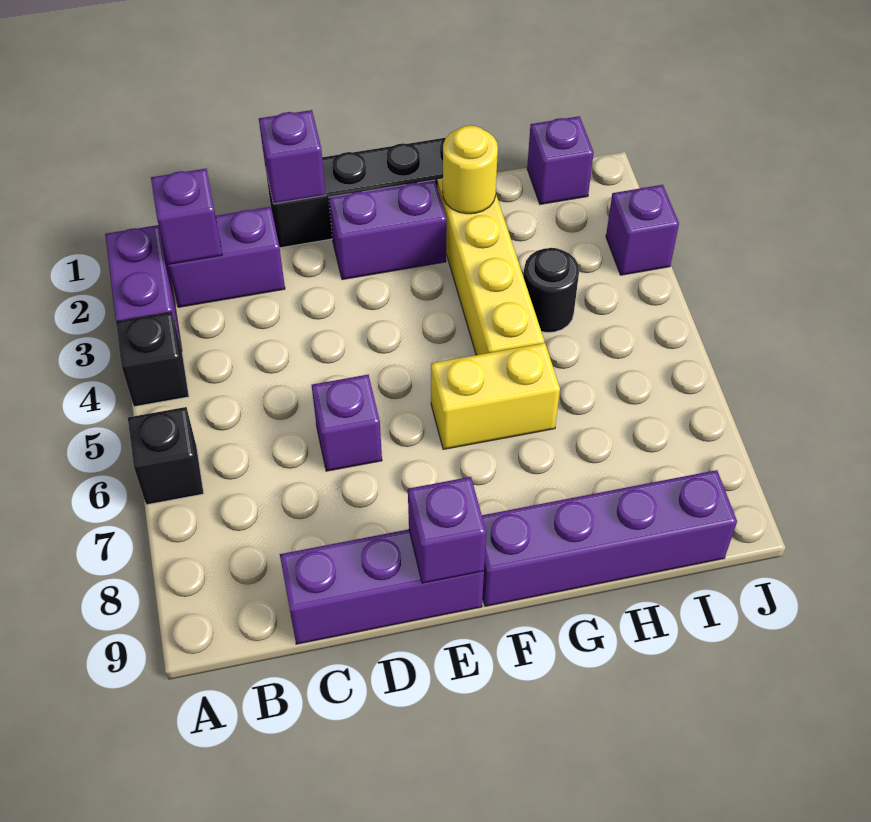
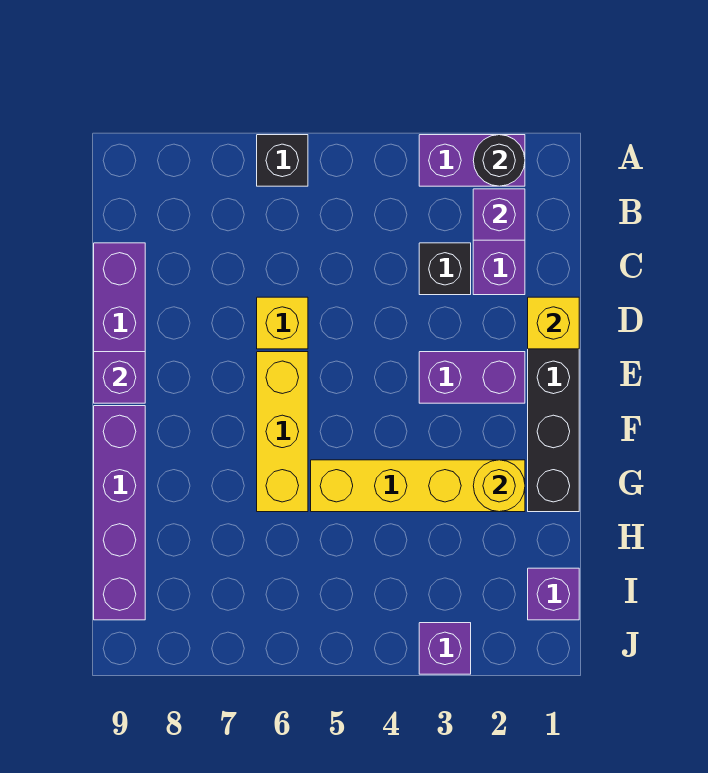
black 1x1 brick [116,312,189,407] -> black 1x1 brick moved to [419,243,471,295]
purple 1x1 brick [259,110,326,204] -> yellow 1x1 brick [528,297,579,349]
purple 1x1 brick [312,375,382,471] -> yellow 1x1 brick [257,297,308,349]
purple 1x2 brick [329,180,446,280] -> purple 1x2 brick turned to [419,352,525,403]
yellow 1x2 brick [431,343,560,449] -> yellow 1x3 brick [257,352,308,512]
black 1x1 round brick [523,248,579,332] -> black 1x1 round brick moved to [473,135,525,186]

